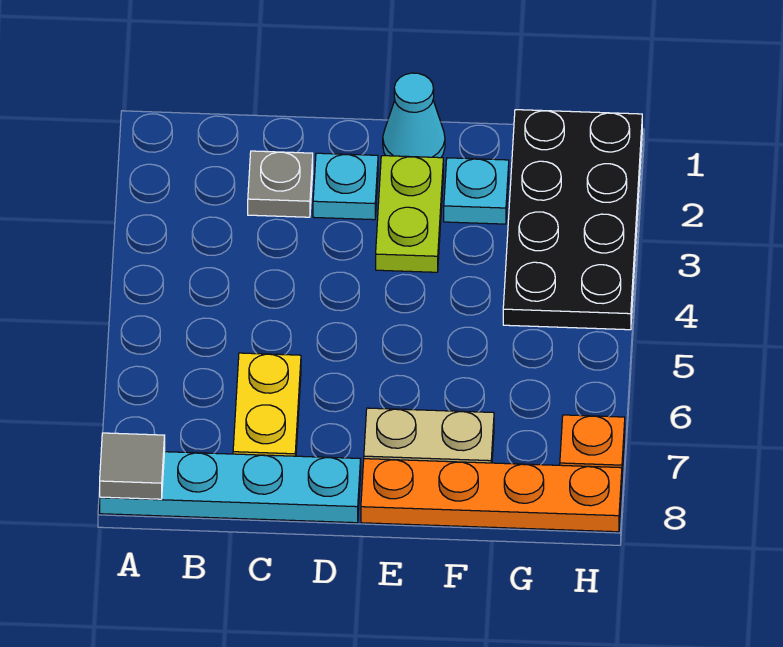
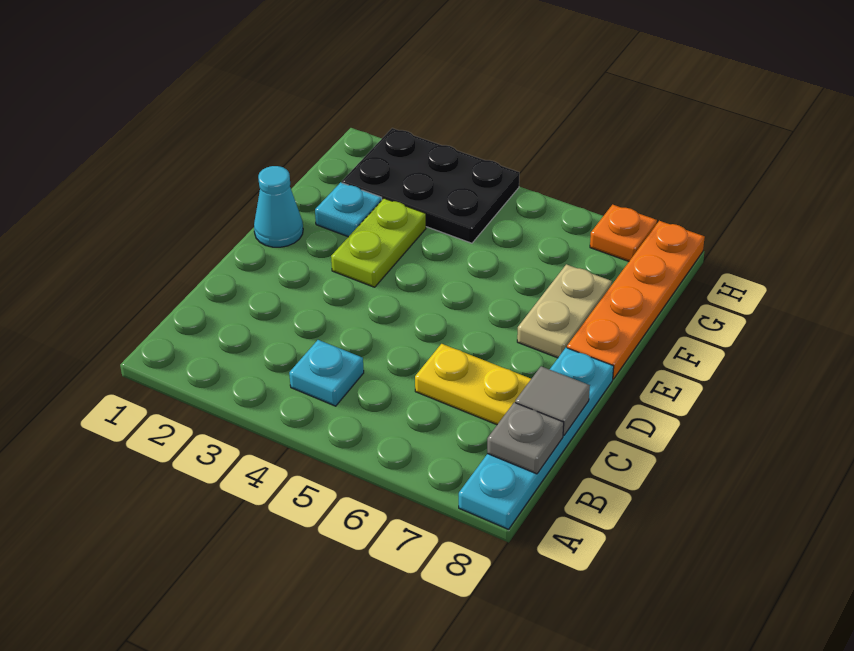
grey 1x1 tile [100,433,165,499] -> grey 1x1 tile moved to [515,366,590,436]
grey 1x1 plate [248,151,313,217] -> grey 1x1 plate moved to [487,402,564,474]
cyan 1x1 plate [313,153,378,220] -> cyan 1x1 plate moved to [289,340,364,406]
lime 1x2 plate [376,156,443,272] -> lime 1x2 plate turned to [331,198,426,287]
black 2x4 plate [503,110,642,330] -> black 2x3 plate [342,128,519,243]

